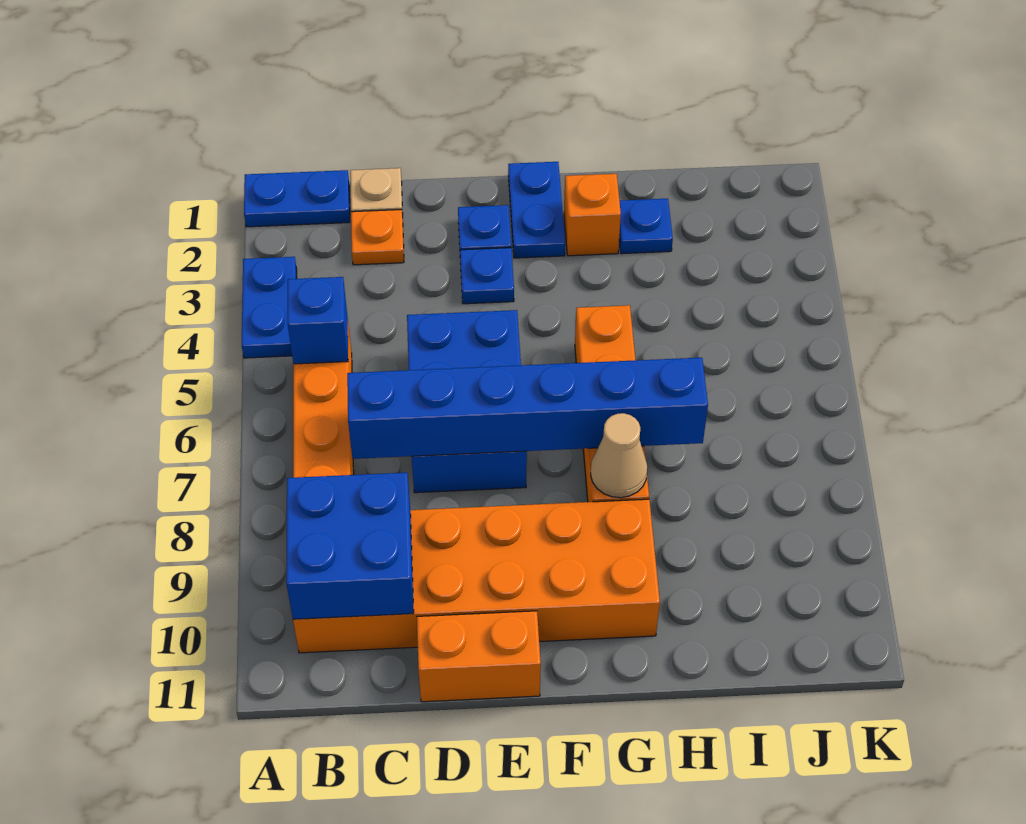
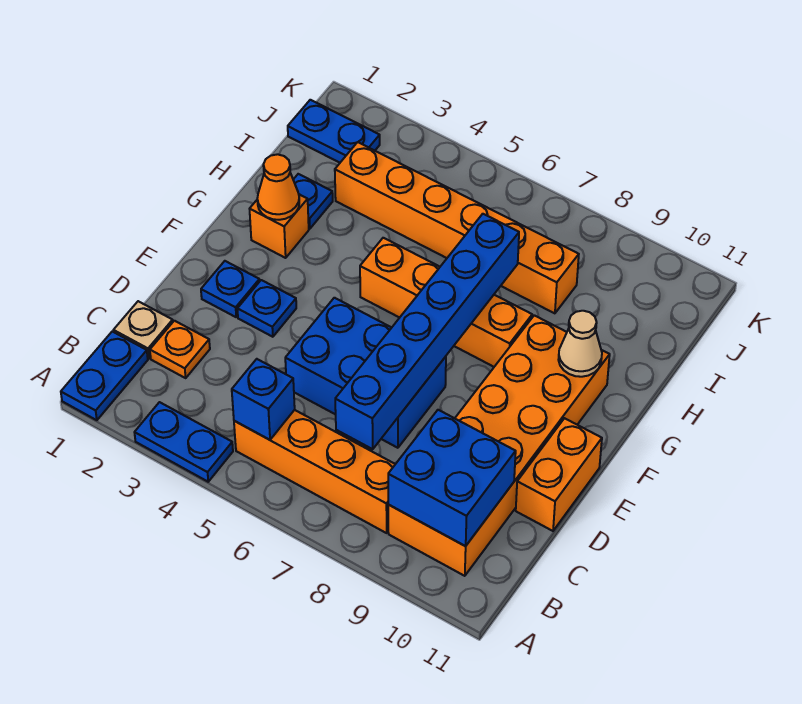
blue 1x2 plate [508,162,565,258] -> blue 1x2 plate moved to [288,100,380,163]
none -> orange 1x1 cone [257,154,299,220]
tan 1x1 cone [591,413,647,498] -> tan 1x1 cone moved to [558,311,602,377]
none -> orange 1x6 brick [335,142,579,313]

